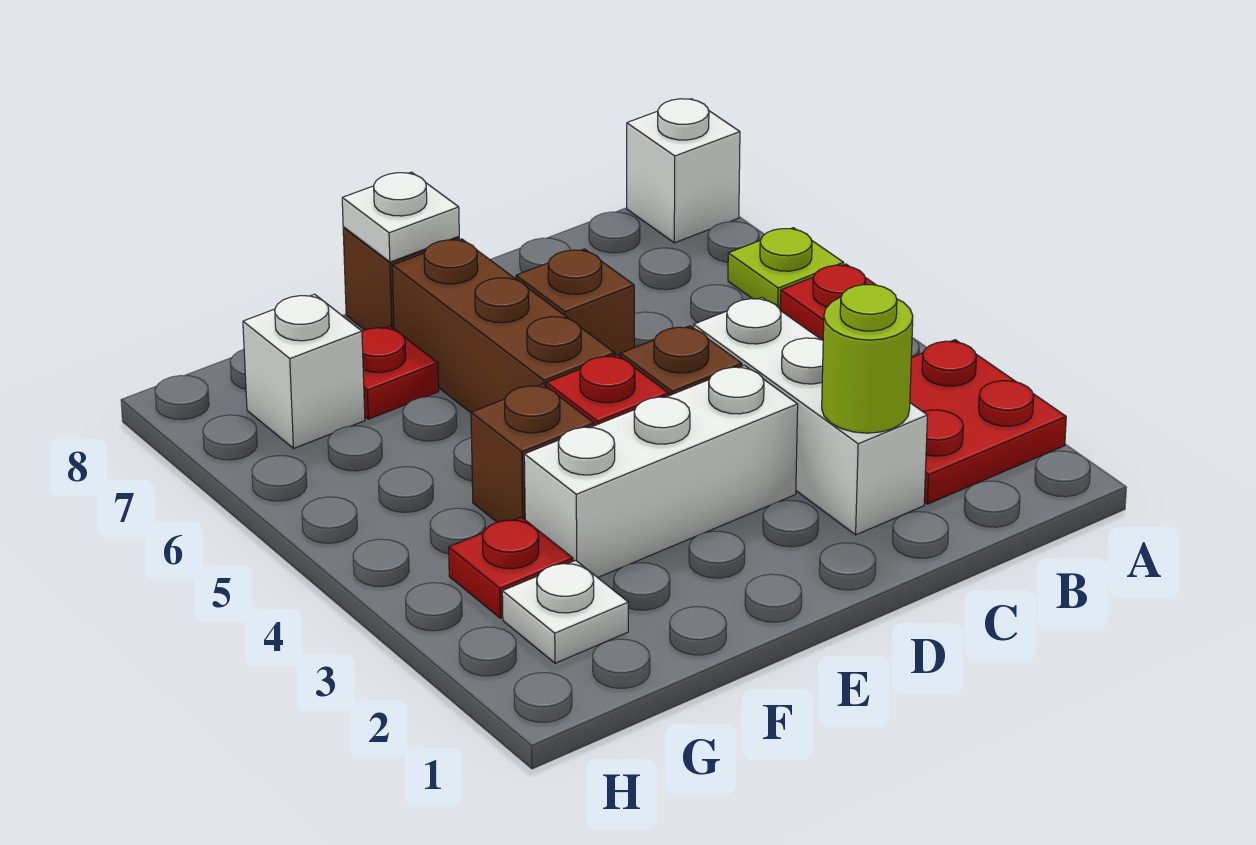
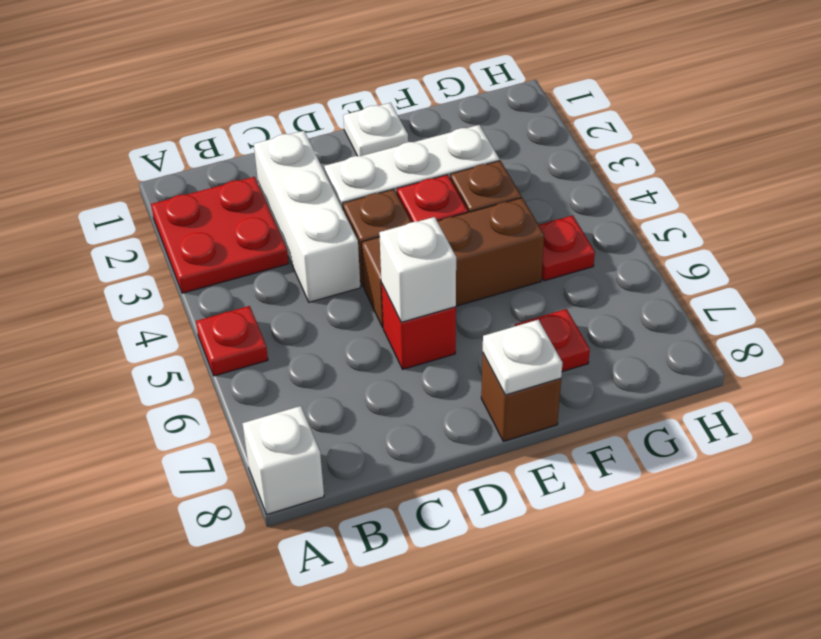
lime 1x1 plate [728,228,844,309] -> none
lime 1x1 round brick [822,285,913,433] -> none
brown 1x1 brick [516,249,634,357] -> red 1x1 brick [381,283,456,369]
brown 1x3 brick [392,239,615,413] -> brown 1x3 brick turned to [362,198,544,327]
white 1x1 plate [502,560,628,663] -> white 1x1 plate moved to [343,103,408,156]
red 1x1 plate [449,517,573,618] -> red 1x1 plate moved to [539,215,595,281]
white 1x1 brick [243,294,365,448] -> white 1x1 brick moved to [379,217,456,322]

